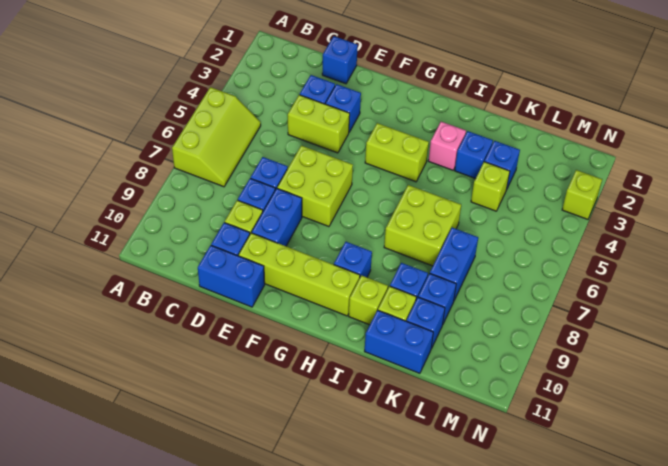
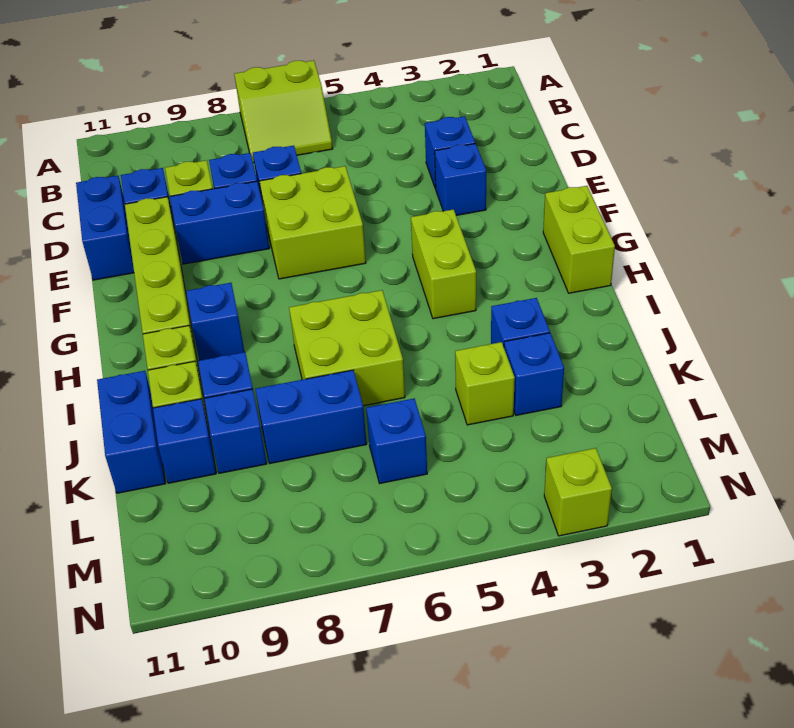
lime 2x3 slope [172,87,261,187] -> lime 2x2 slope [234,60,332,163]
blue 1x1 brick [322,36,358,84] -> blue 1x1 brick moved to [366,399,427,483]
lime 1x2 brick [288,95,350,153] -> lime 1x2 brick moved to [543,186,615,293]
pink 1x1 brick [428,122,466,170] -> none

